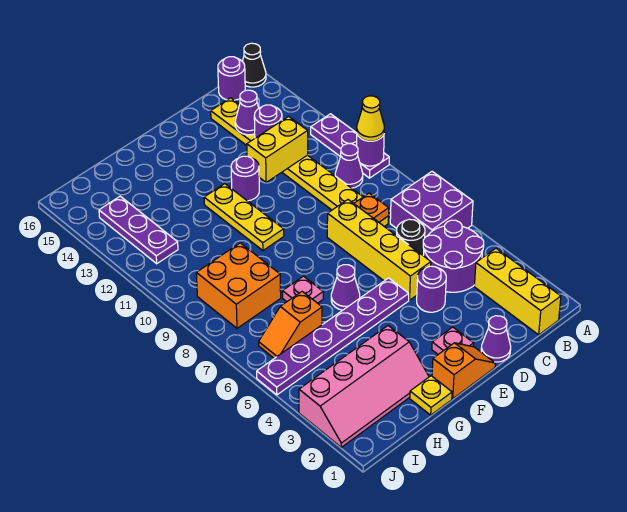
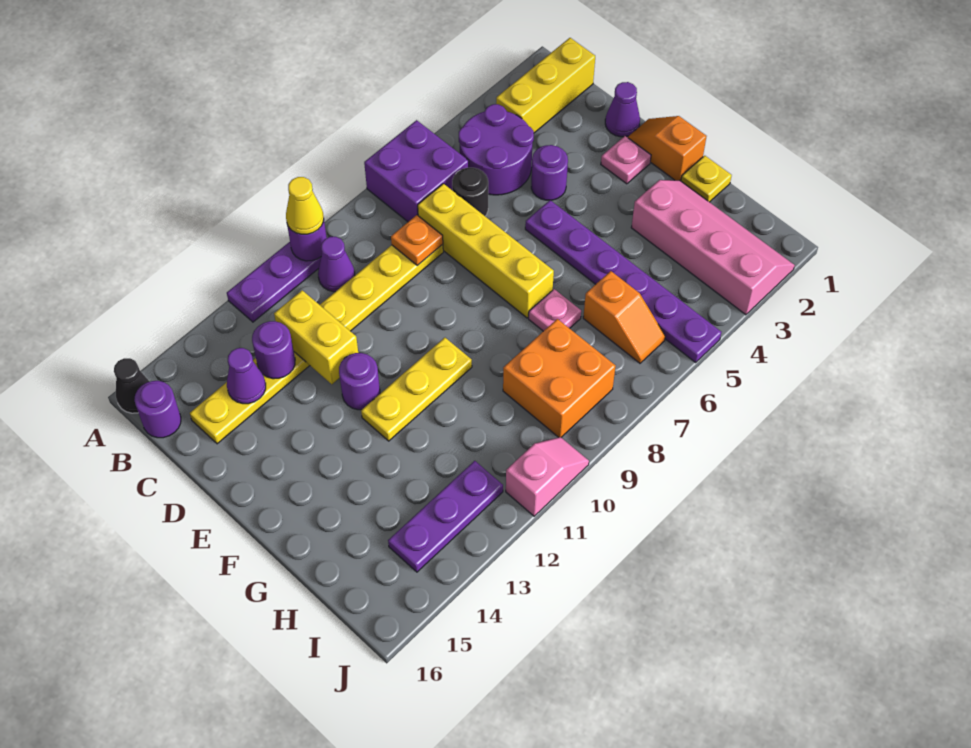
yellow 1x4 brick [327,200,431,300] -> yellow 1x4 brick turned to [418,184,554,318]
purple 1x1 cone [331,265,360,310] -> none
none -> pink 1x2 slope [506,437,589,516]

